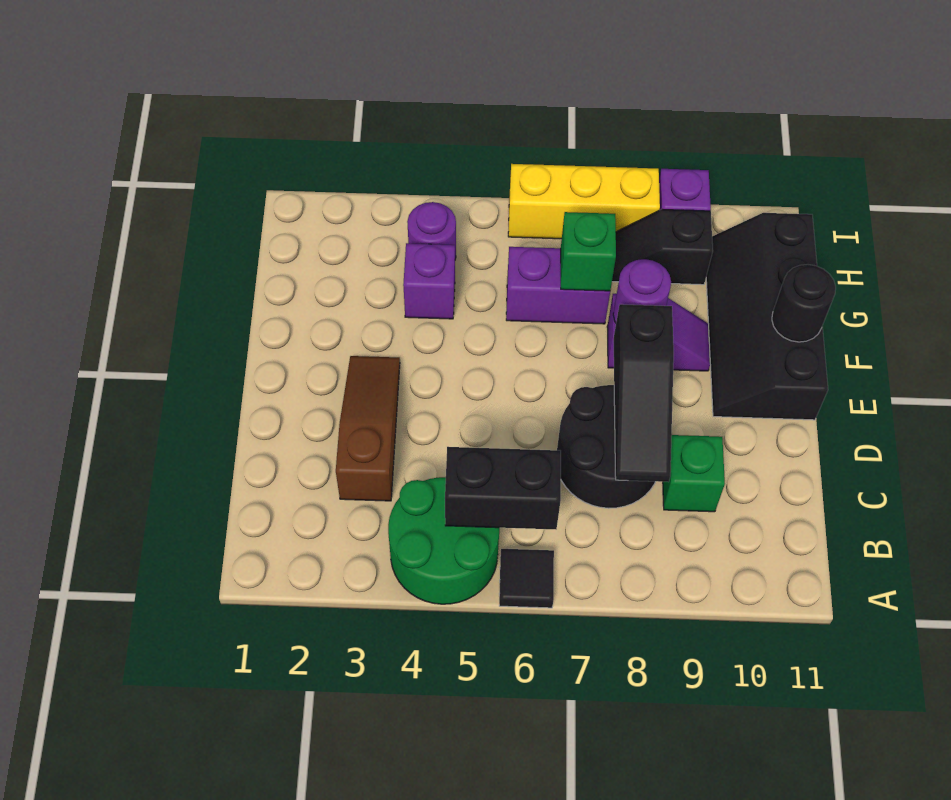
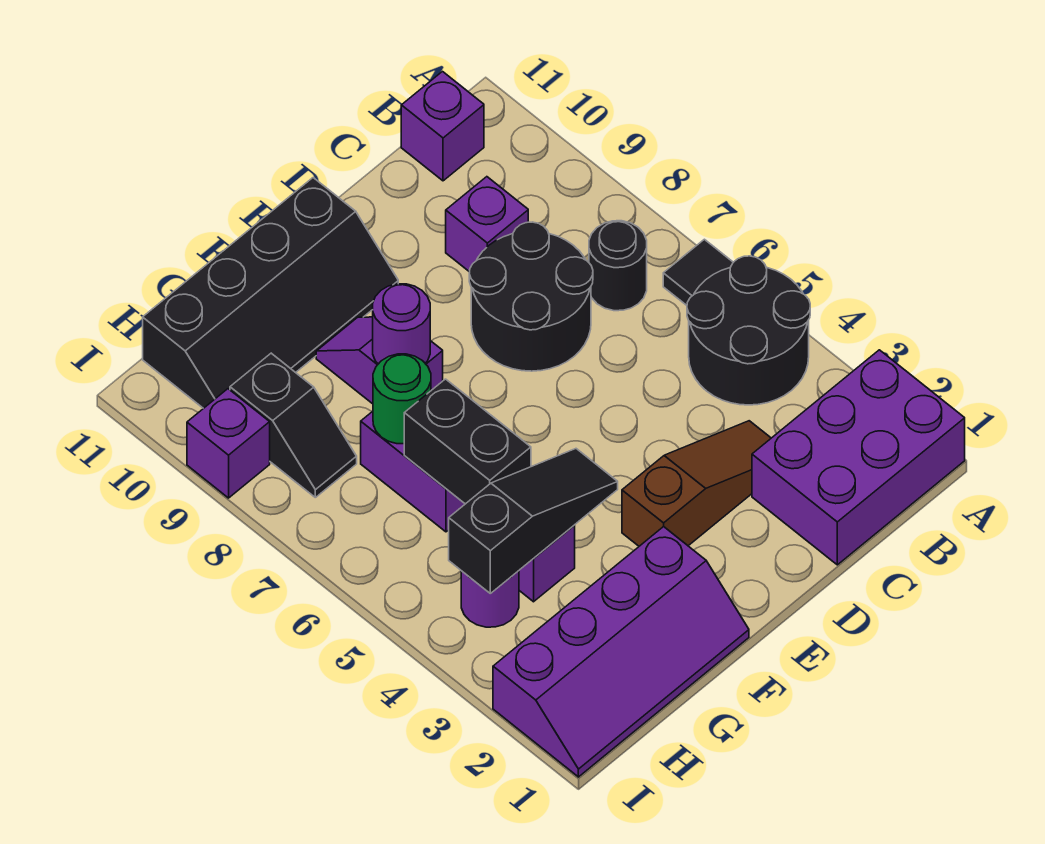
none -> purple 2x3 brick [752,350,965,565]
green 2x2 round brick [388,477,499,604] -> black 2x2 round brick [687,256,810,405]
black 1x2 brick [445,447,561,529] -> black 1x2 brick moved to [404,379,531,504]
none -> purple 1x1 brick [401,72,484,181]
brown 1x3 slope [336,356,400,501] -> brown 1x3 slope turned to [622,421,771,546]
black 1x3 slope [614,304,674,482] -> black 1x3 slope moved to [449,449,618,593]
green 1x1 brick [663,435,725,512] -> purple 1x1 brick [446,177,528,272]
none -> purple 2x4 slope [493,527,749,777]
black 1x1 round brick [772,264,836,342] -> black 1x1 round brick moved to [589,221,647,311]
green 1x1 brick [561,212,616,291] -> green 1x1 round brick [373,354,431,444]
yellow 1x3 brick [508,164,660,239] -> none

